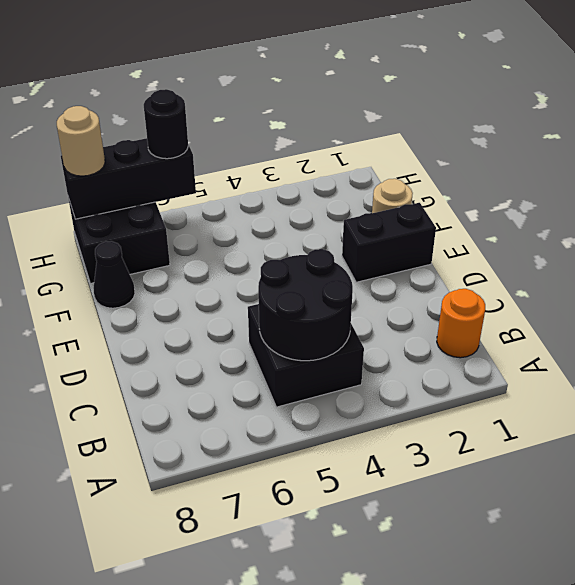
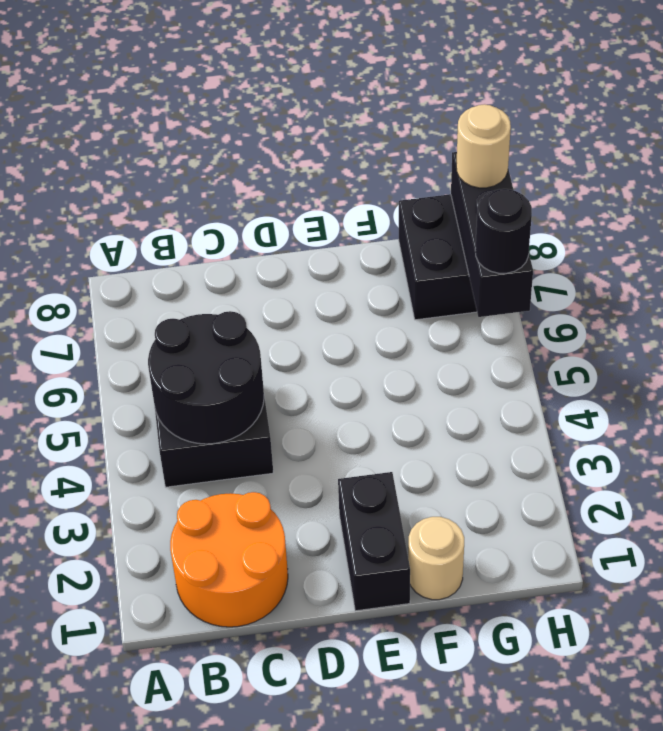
orange 1x1 round brick [437,289,485,358] -> orange 2x2 round brick [170,492,288,627]
black 1x1 cone [93,241,135,308] -> none

